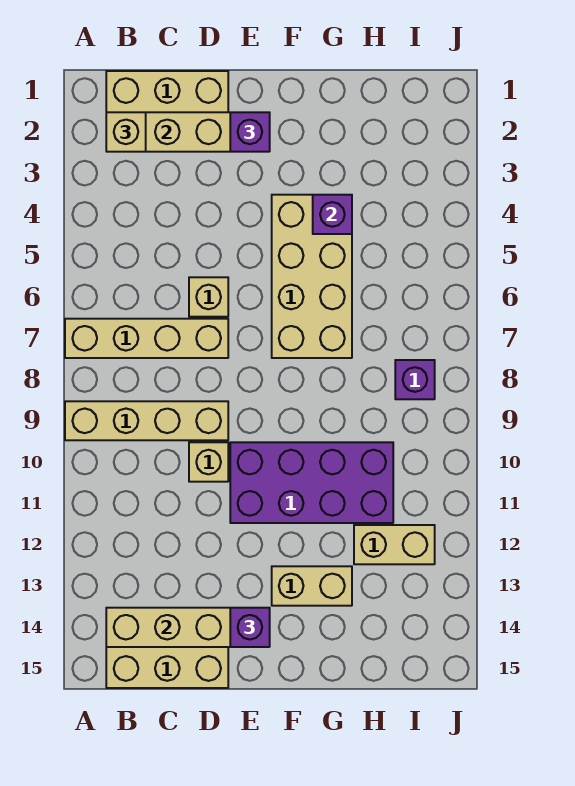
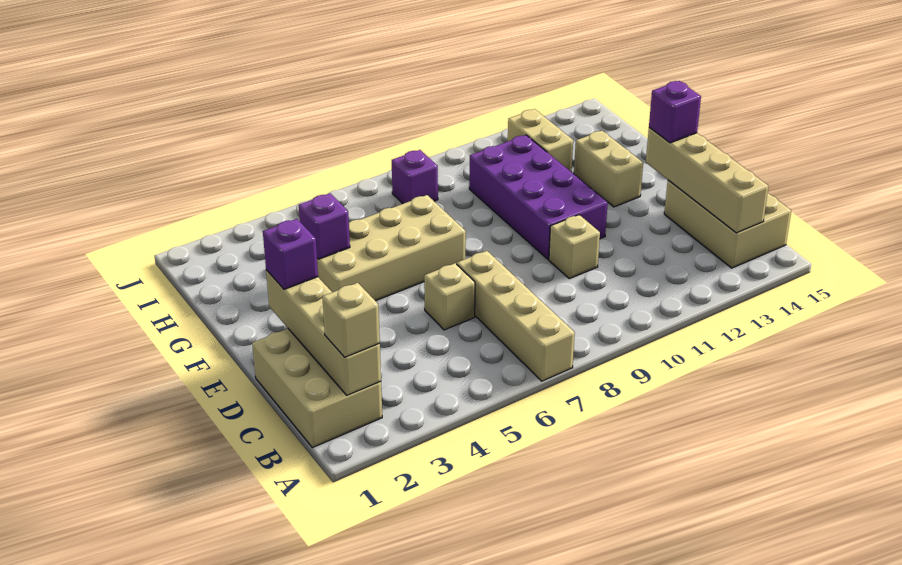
tan 1x4 brick [65,401,228,440] -> none

